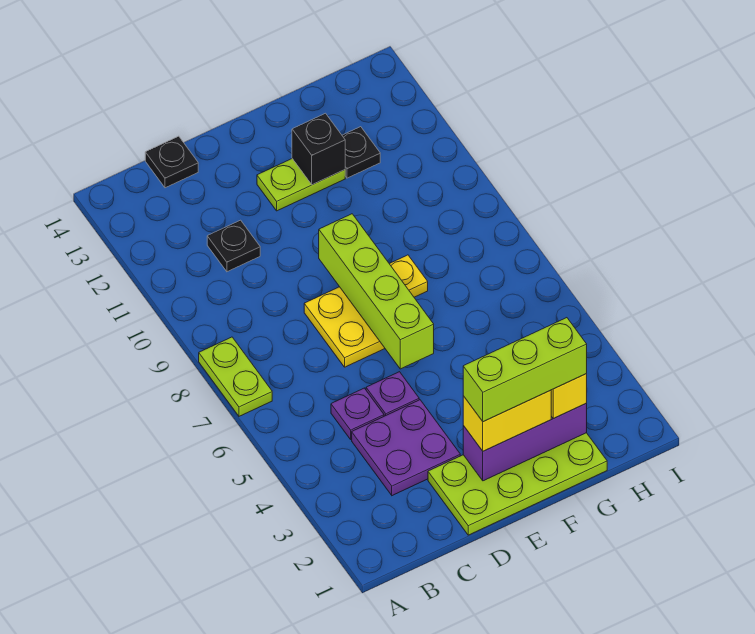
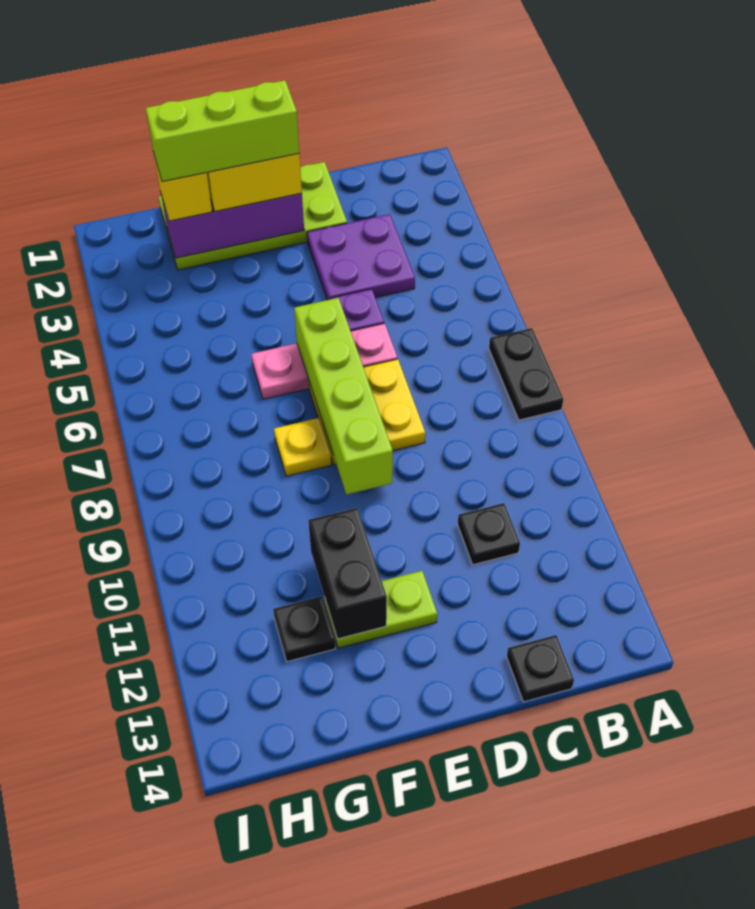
lime 1x2 plate [199,337,272,416] -> black 1x2 plate [489,328,564,420]
purple 1x1 plate [331,388,384,439] -> none
none -> pink 1x3 plate [251,323,397,399]
black 1x1 brick [292,113,345,185] -> black 1x2 brick [308,508,387,639]

